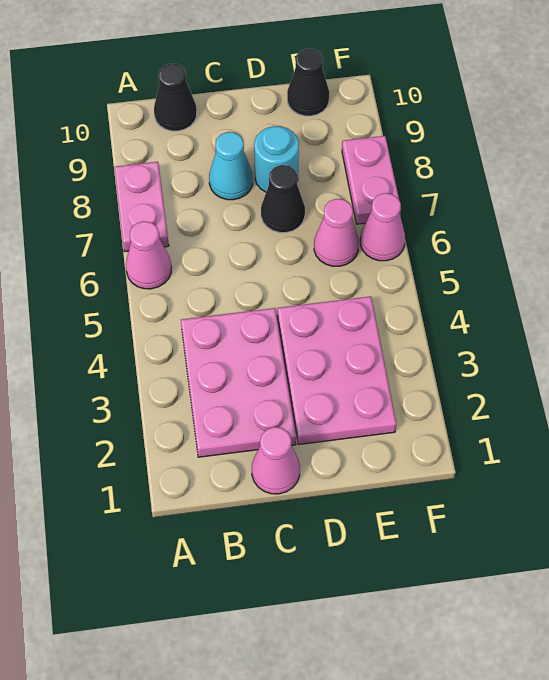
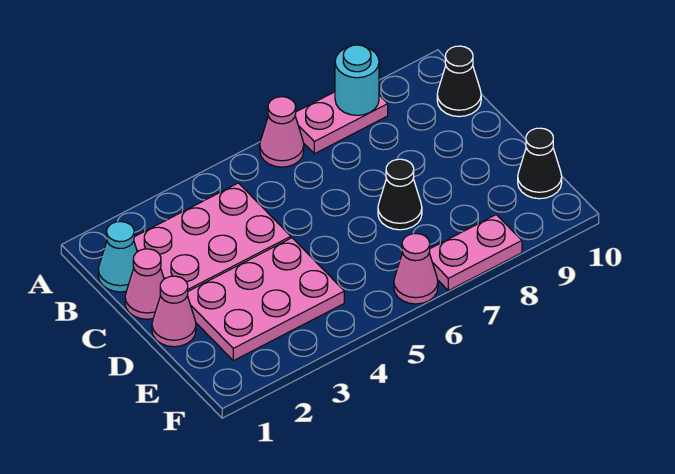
cyan 1x1 cone [209,132,253,200] -> cyan 1x1 cone moved to [98,221,137,292]
cyan 1x1 round brick [254,126,299,192] -> cyan 1x1 round brick moved to [335,45,379,115]
pink 1x1 cone [314,199,359,266] -> pink 1x1 cone moved to [152,276,196,347]

